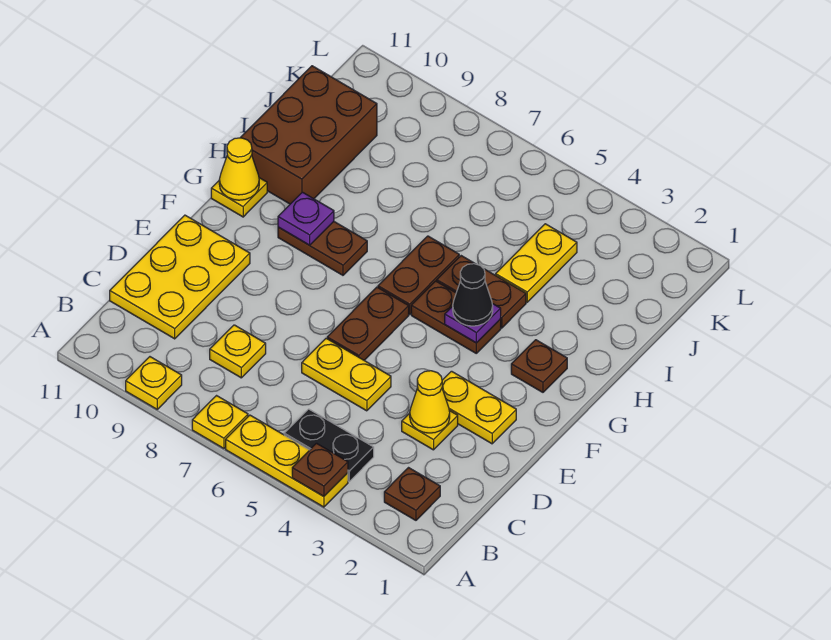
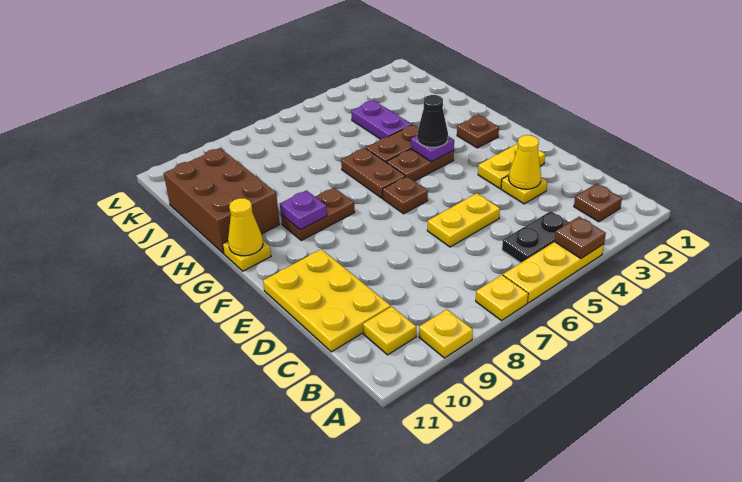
yellow 1x1 plate [210,325,266,378] -> yellow 1x1 plate moved to [363,306,416,355]
brown 1x2 plate [327,287,409,360] -> brown 1x1 plate [383,176,428,214]
yellow 1x2 plate [496,224,577,302] -> purple 1x2 plate [351,100,412,139]

